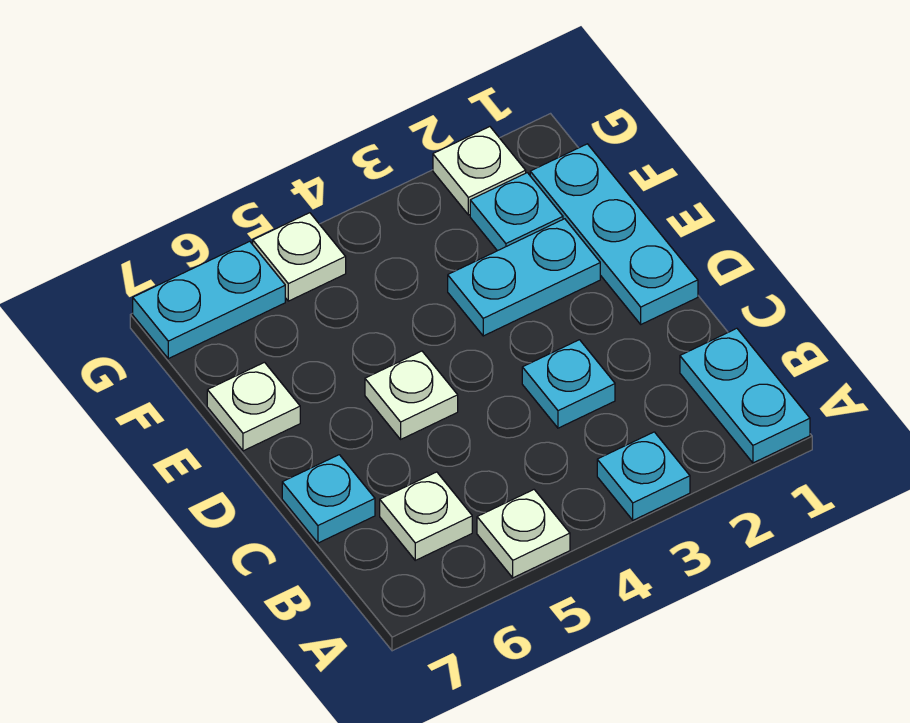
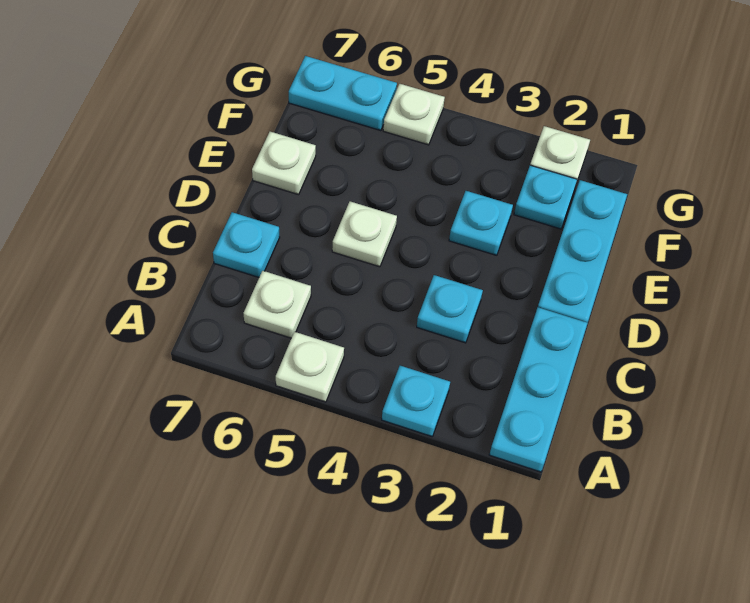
cyan 1x2 plate [680,328,810,463] -> cyan 1x3 plate [489,307,588,472]
cyan 1x2 plate [448,219,600,336] -> cyan 1x1 plate [449,191,513,255]

